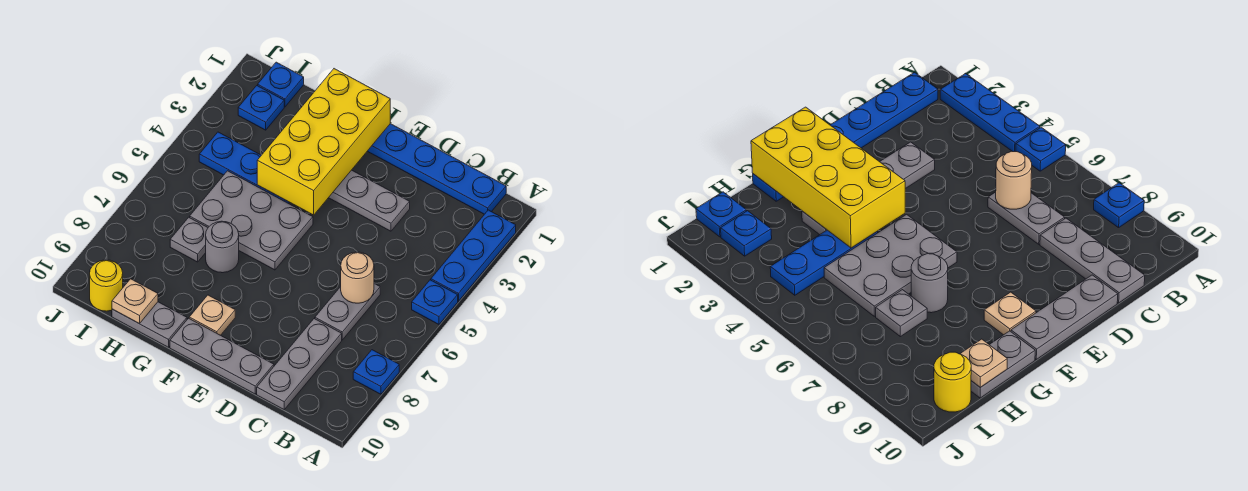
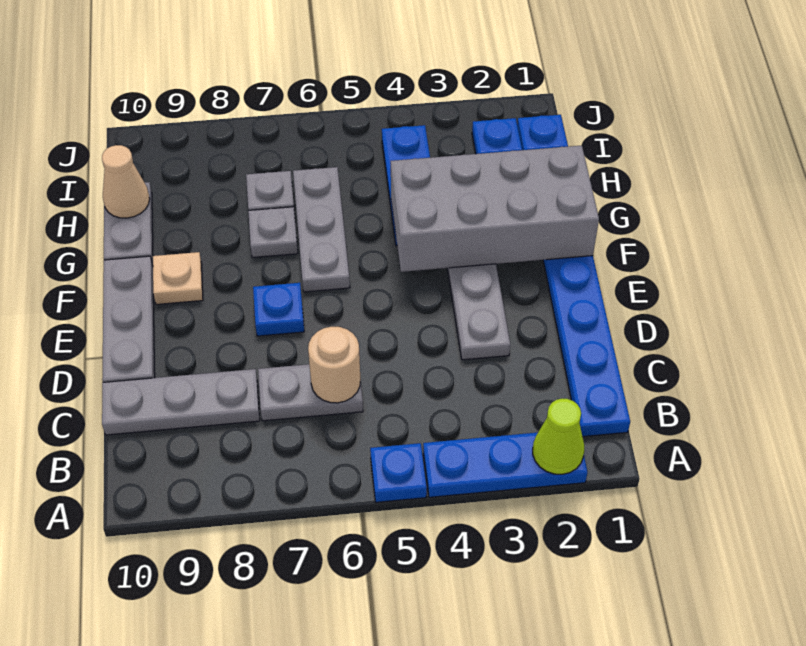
none -> lime 1x1 cone [533,399,584,474]
blue 1x1 plate [353,350,399,394] -> blue 1x1 plate moved to [253,283,304,336]
yellow 2x4 brick [257,69,390,215] -> grey 2x4 brick [391,146,599,272]
grey 2x3 plate [190,171,313,270] -> grey 1x3 plate [293,167,350,292]
grey 1x1 round brick [206,221,239,273] -> grey 1x1 plate [248,207,298,258]
tan 1x1 plate [112,279,158,323] -> tan 1x1 cone [102,145,150,218]
yellow 1x1 round brick [90,260,123,311] -> none

